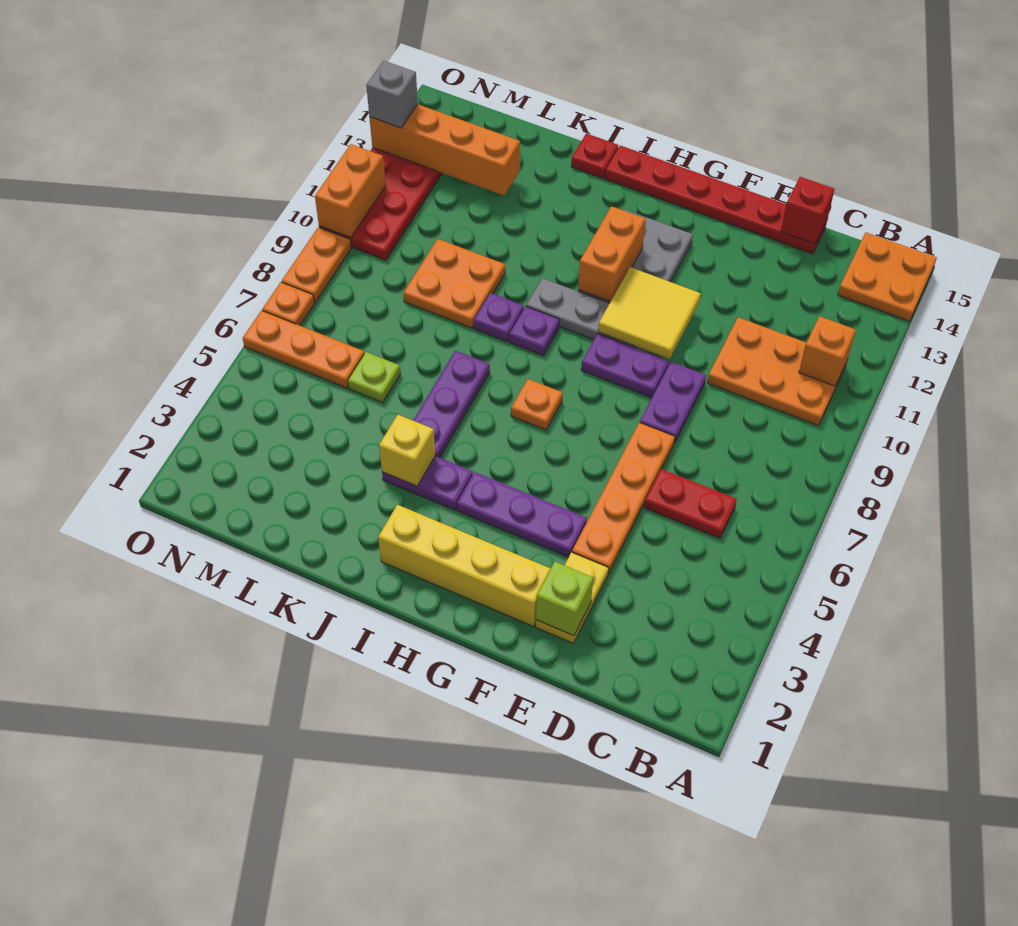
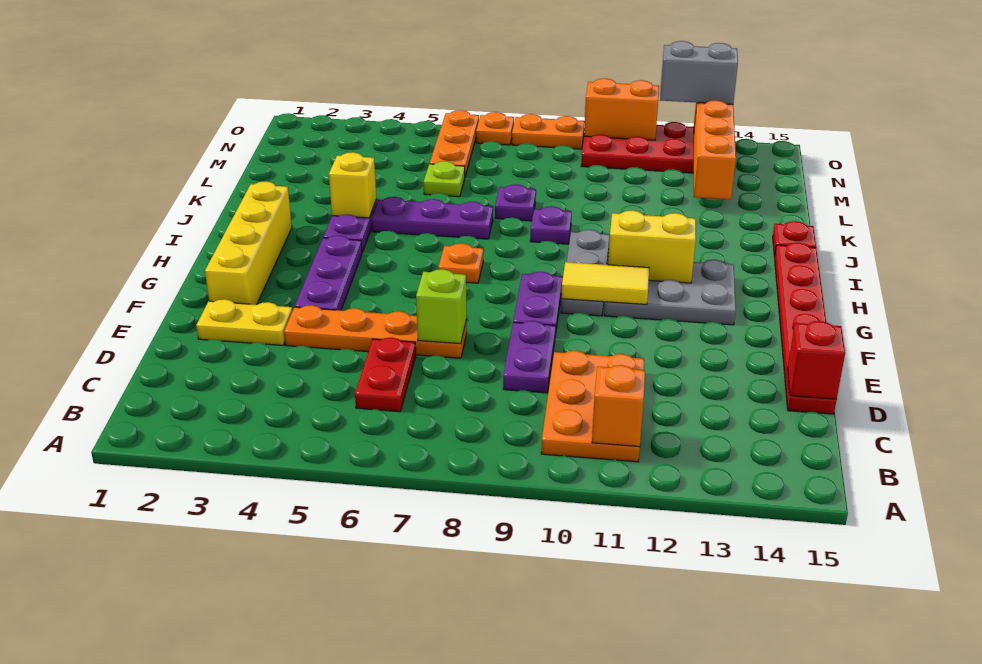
orange 2x2 plate [838,232,937,321] -> none
lime 1x1 brick [536,561,593,636] -> lime 1x1 brick moved to [416,269,467,344]
purple 1x2 plate [640,362,706,443] -> purple 1x2 plate turned to [503,321,556,393]
yellow 2x2 tile [598,267,701,359] -> yellow 1x2 tile [561,262,649,304]
orange 1x2 brick [578,206,646,302] -> yellow 1x2 brick [608,210,696,283]
purple 1x1 plate [509,306,559,355] -> purple 1x1 plate moved to [495,184,536,221]
orange 2x2 plate [403,239,505,328] -> none
grey 1x1 brick [366,61,418,128] -> grey 1x2 brick [660,41,738,104]

